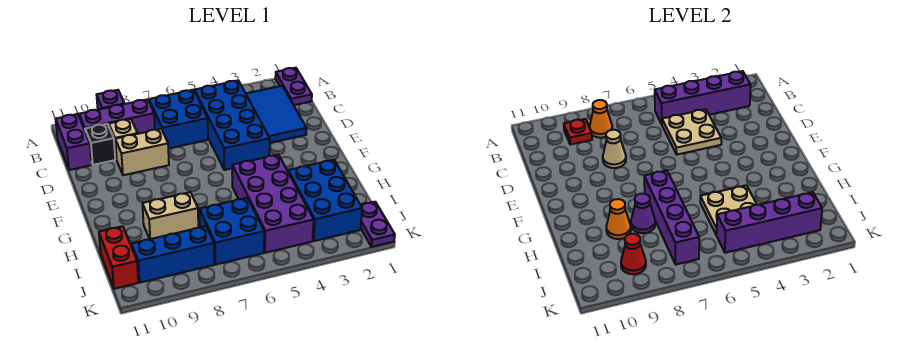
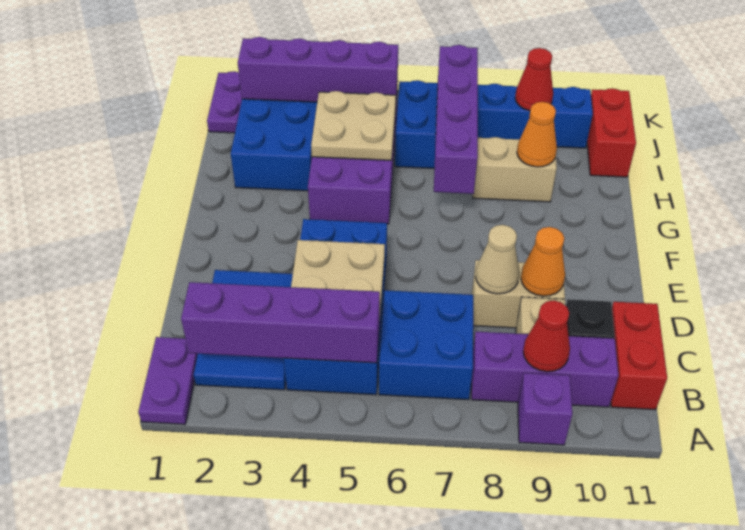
orange 1x1 cone [590,100,612,138] -> orange 1x1 cone moved to [521,227,565,296]
red 1x1 plate [564,119,592,145] -> red 1x1 cone [523,300,570,372]
purple 1x2 brick [56,114,92,170] -> red 1x2 brick [611,302,667,410]
purple 1x1 cone [631,194,655,233] -> none

